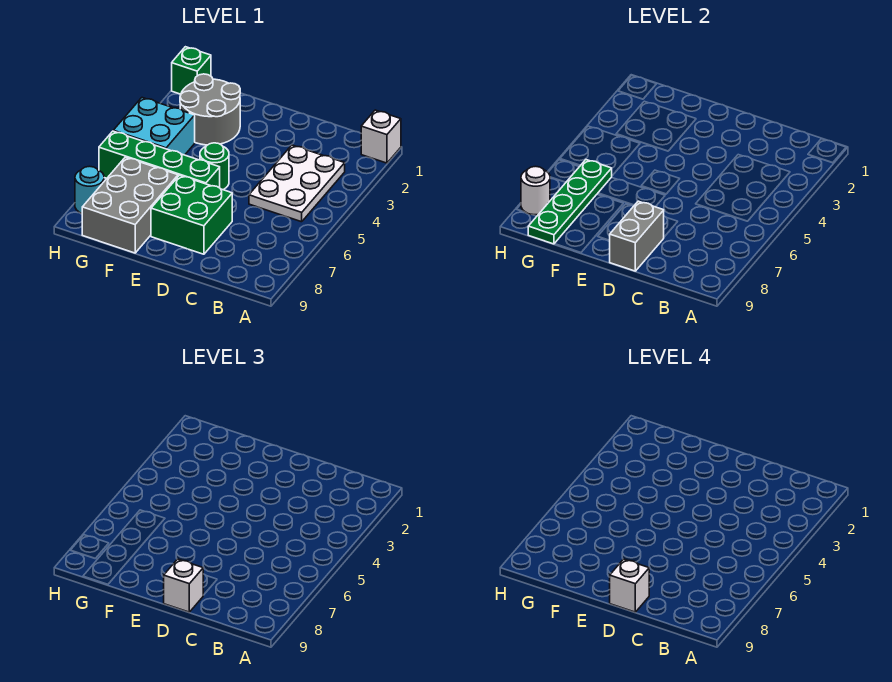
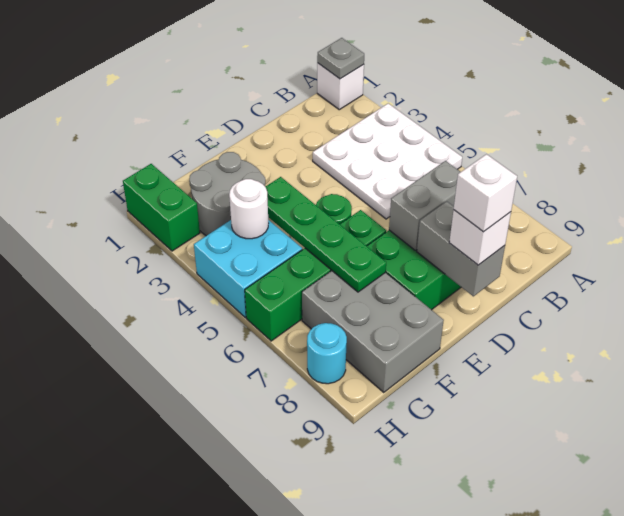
none -> grey 1x1 plate [317,38,364,79]
white 2x3 plate [249,145,345,222] -> white 3x3 plate [313,103,462,219]
none -> grey 1x2 brick [389,161,460,250]
green 1x4 plate [528,160,612,244] -> green 1x4 plate moved to [265,177,386,292]
green 1x1 brick [172,47,211,94] -> green 1x2 brick [123,164,200,251]
white 1x1 round brick [521,166,550,215] -> white 1x1 round brick moved to [229,179,269,239]

